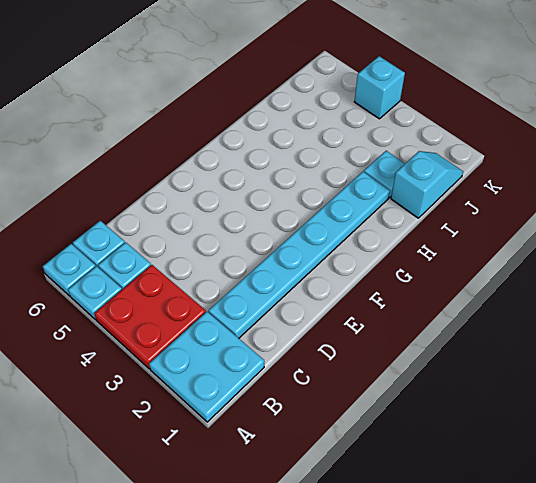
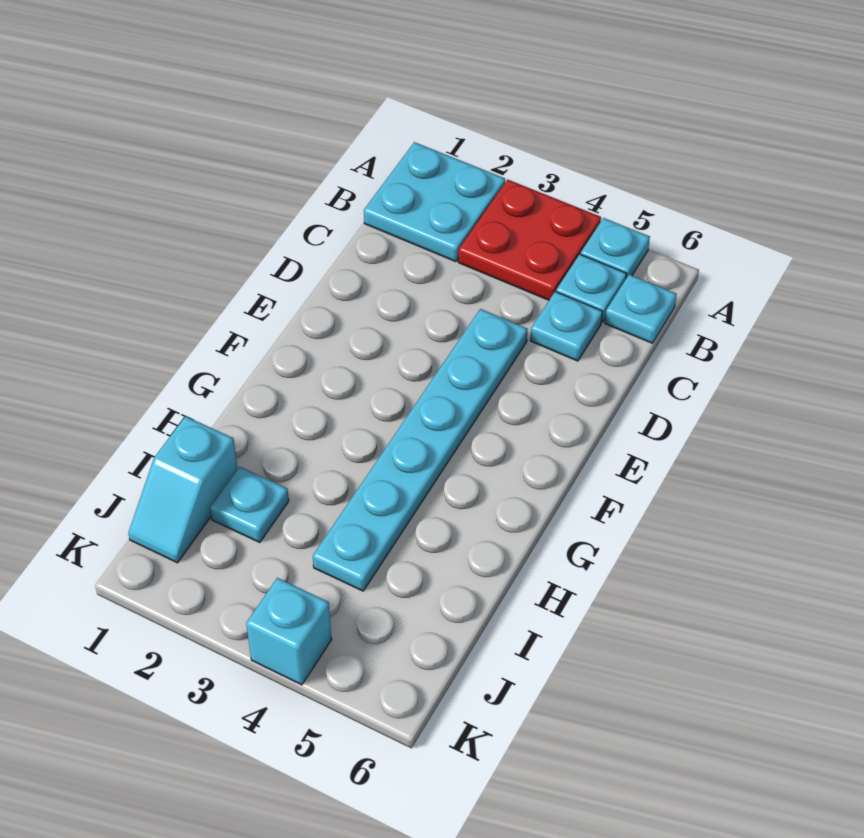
cyan 1x1 plate [43,244,96,296] -> cyan 1x1 plate moved to [530,292,602,361]
cyan 1x6 plate [208,172,390,338] -> cyan 1x6 plate moved to [313,309,527,591]

